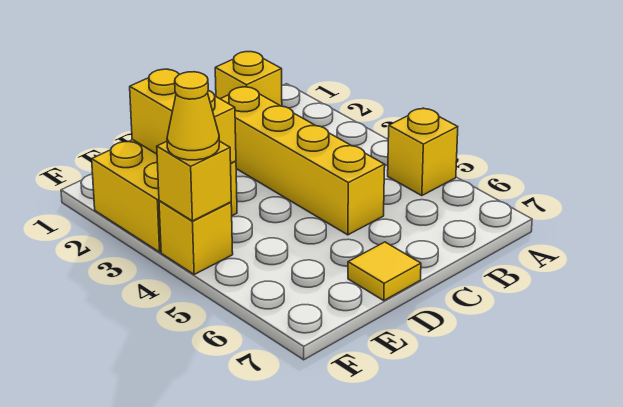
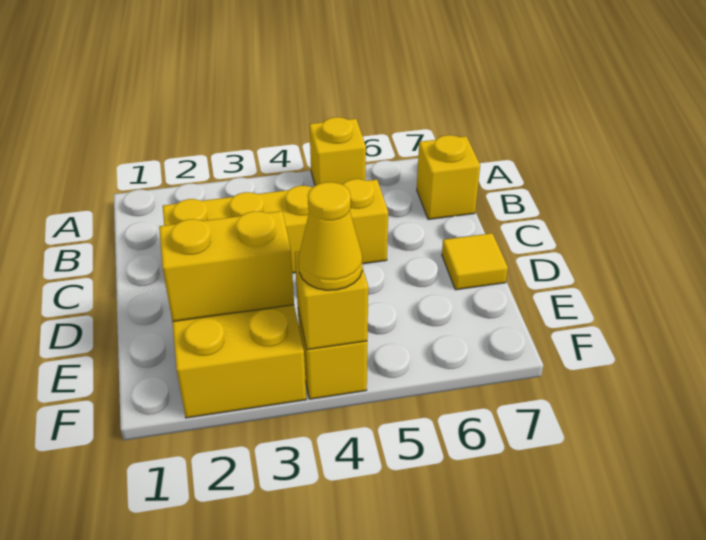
yellow 1x1 brick [215,52,282,106] -> yellow 1x1 brick moved to [417,135,480,220]

